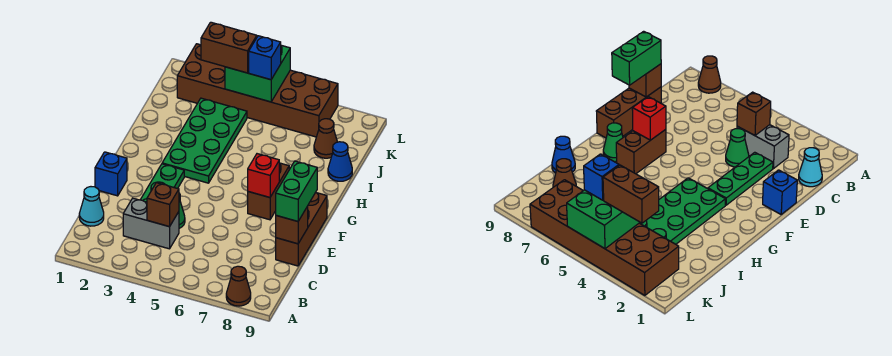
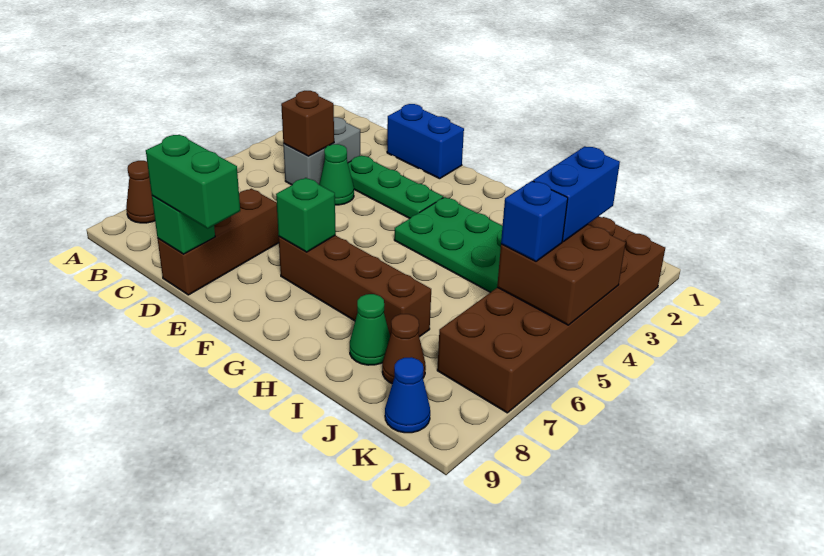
cyan 1x1 cone [79,187,104,226] -> none
brown 1x3 brick [276,192,327,266] -> brown 1x3 brick turned to [158,189,279,295]
brown 1x1 brick [276,206,308,244] -> green 1x1 brick [152,196,215,254]
blue 1x1 brick [95,152,127,196] -> blue 1x2 brick [387,104,464,179]
brown 1x2 brick [248,163,289,220] -> brown 1x4 brick [279,235,431,337]
red 1x1 brick [248,154,279,197] -> green 1x1 brick [276,178,336,252]
green 1x1 cone [603,123,623,162] -> green 1x1 cone moved to [350,294,390,365]
blue 1x1 cone [328,142,352,181] -> blue 1x1 cone moved to [385,357,430,433]
brown 1x2 brick [201,22,257,73] -> blue 1x2 brick [533,146,620,242]
green 2x2 brick [225,45,290,102] -> brown 2x2 brick [497,224,626,325]

